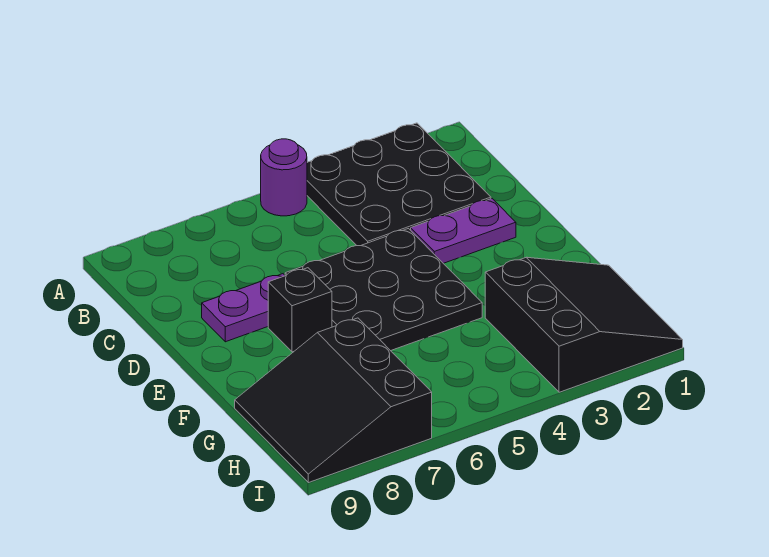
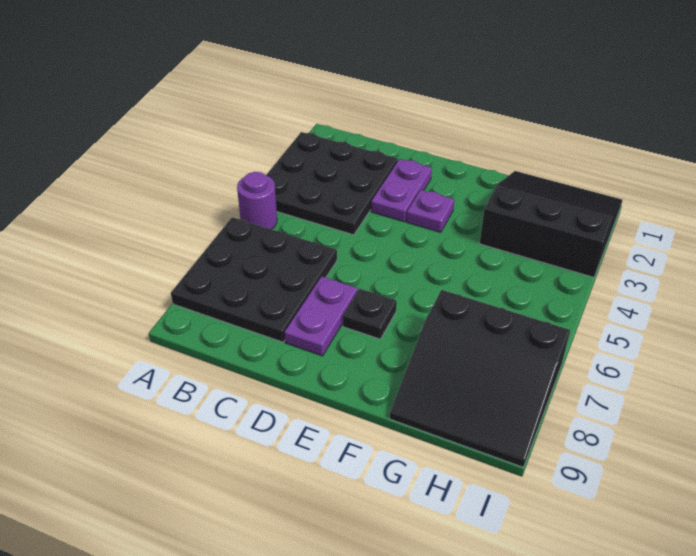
black 3x3 plate [285,229,482,351] -> black 3x3 plate moved to [171,217,337,342]
none -> purple 1x1 plate [406,190,454,232]
black 1x1 brick [268,268,332,352] -> black 1x1 plate [343,289,397,339]

